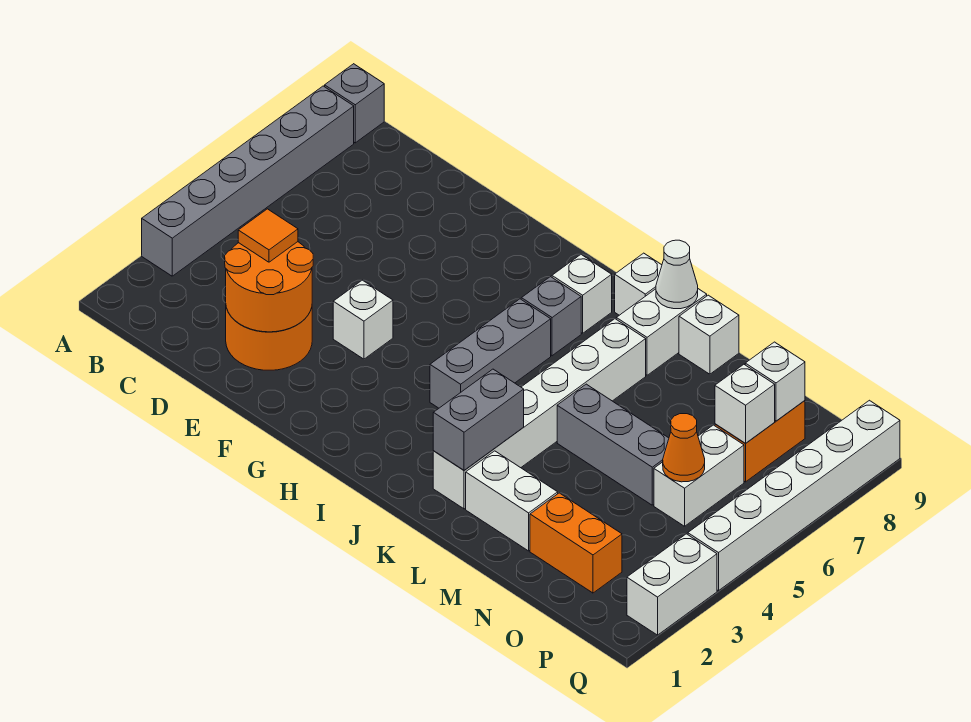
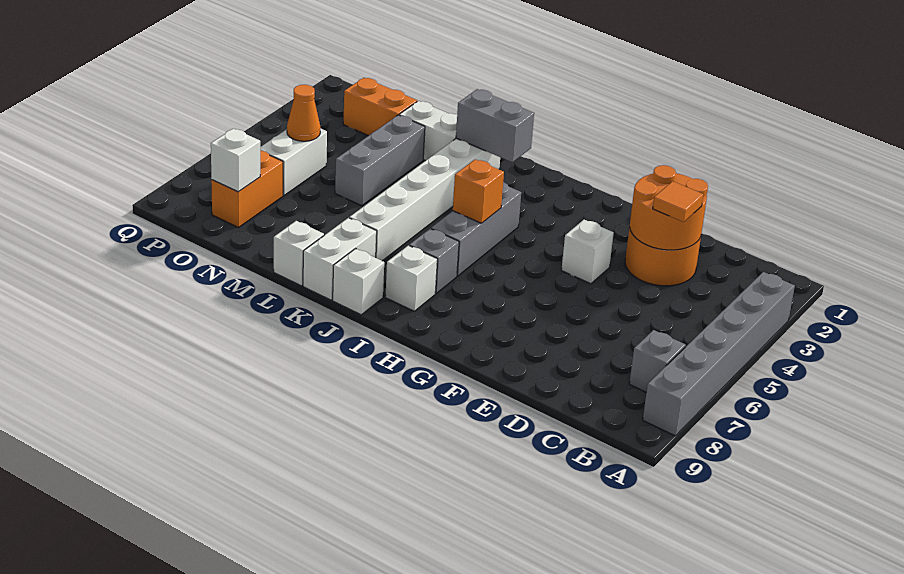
grey 1x1 brick [325,64,384,143] -> grey 1x1 brick moved to [629,330,686,392]
none -> orange 1x1 brick [453,159,504,223]
grey 1x2 brick [433,369,524,470] -> grey 1x2 brick turned to [456,89,534,162]
white 1x1 cone [656,240,698,309] -> none
grey 1x3 brick [557,384,669,505] -> grey 1x3 brick turned to [335,115,425,206]
white 1x1 brick [715,364,775,443] -> none
white 1x2 brick [627,534,717,635] -> none
white 1x6 brick [688,400,900,591] -> none

